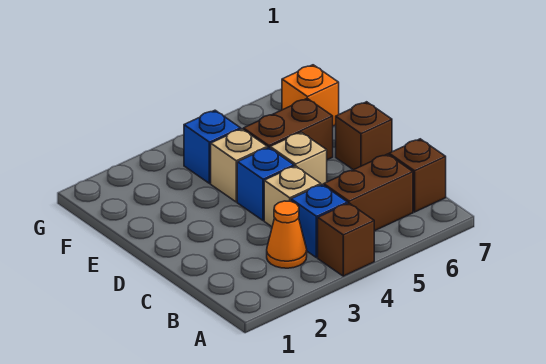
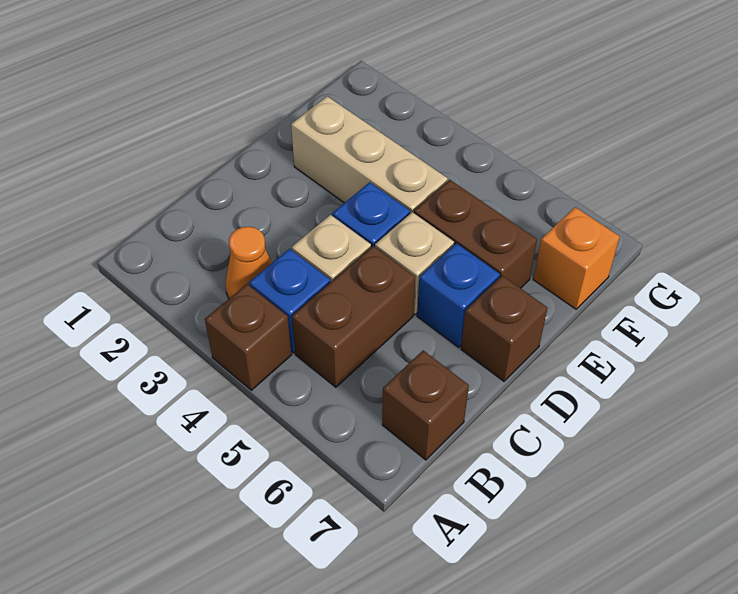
brown 1x2 brick [324,154,413,231] -> brown 1x2 brick turned to [292,246,415,387]
tan 1x1 brick [211,129,267,202] -> tan 1x3 brick [291,96,448,214]
blue 1x1 brick [184,110,241,183] -> blue 1x1 brick moved to [417,243,500,347]

